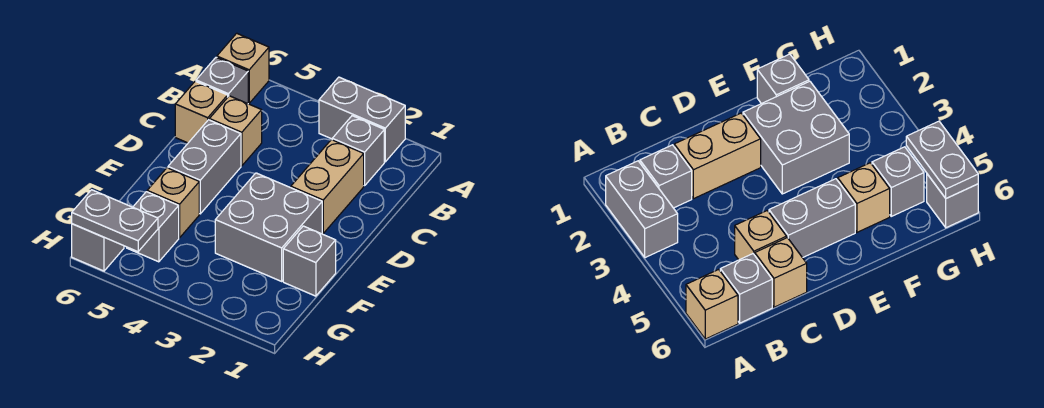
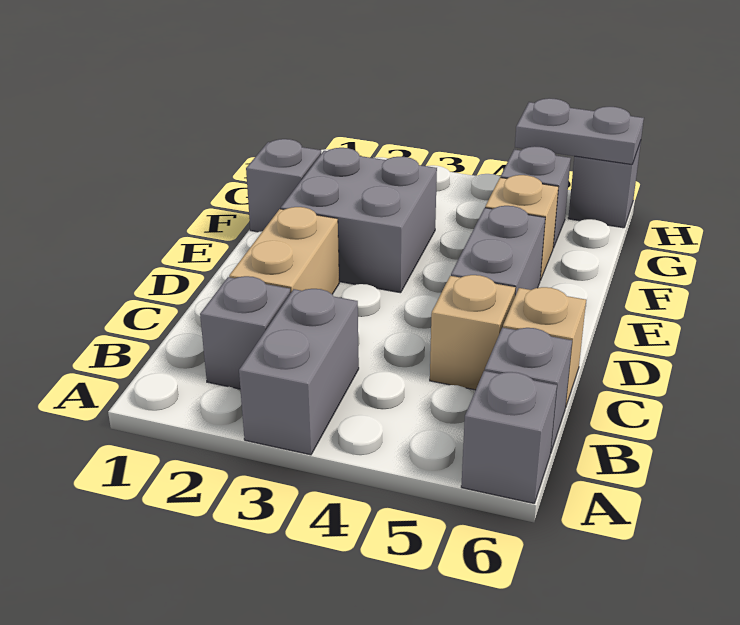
grey 1x2 brick [319,77,405,162] -> grey 1x2 brick turned to [239,289,359,455]
tan 1x1 brick [217,33,269,103] -> grey 1x1 brick [461,371,557,503]

